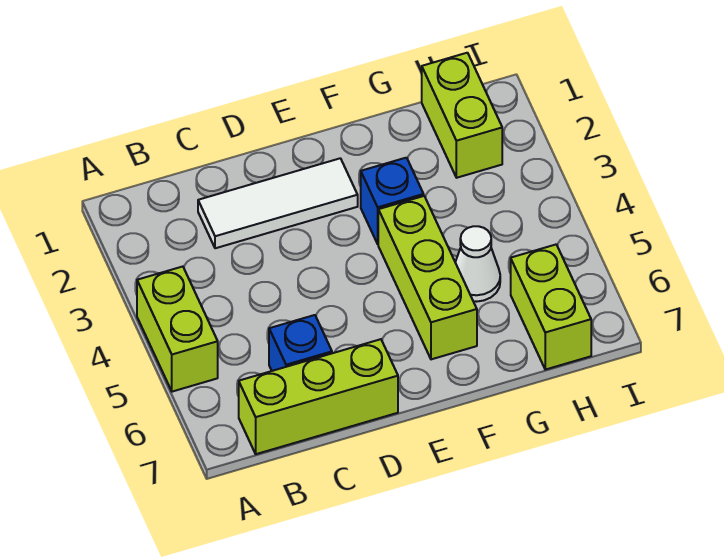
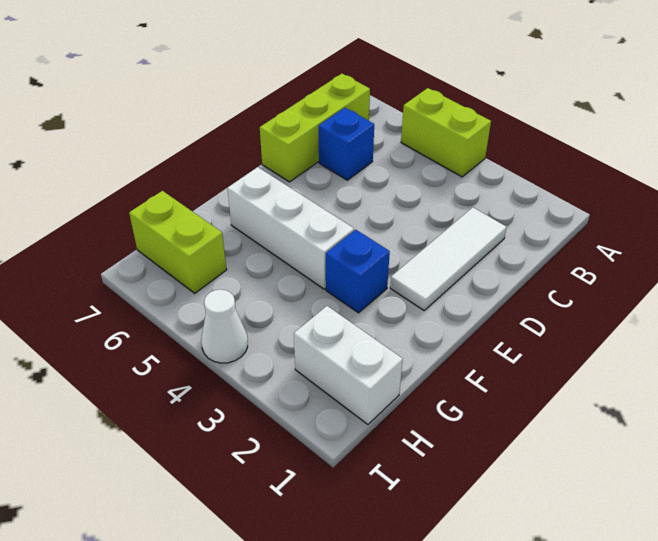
lime 1x3 brick [378,196,477,359] -> white 1x3 brick [227,167,354,289]
white 1x1 cone [455,226,500,302] -> white 1x1 cone moved to [201,290,248,363]
lime 1x2 brick [422,53,502,178] -> white 1x2 brick [294,306,403,424]

